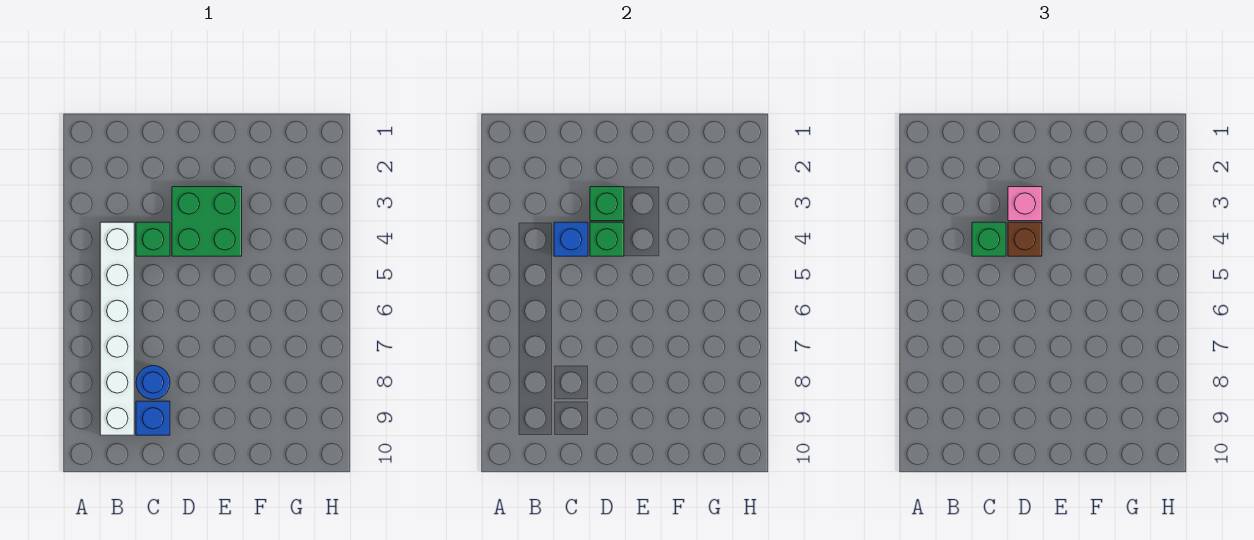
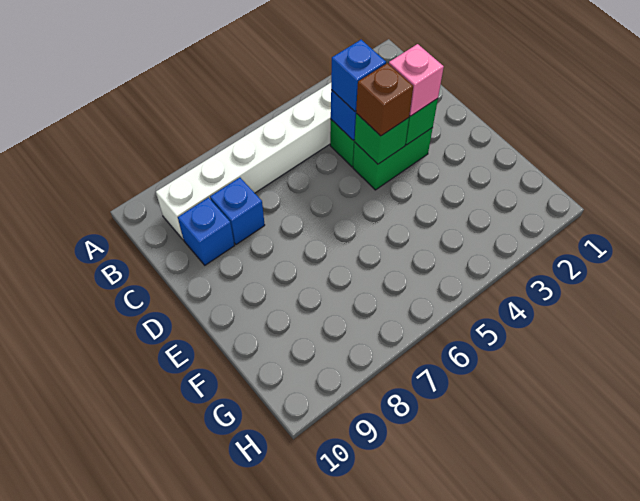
green 1x1 brick [972,222,1006,256] -> blue 1x1 brick [331,40,386,112]
blue 1x1 round brick [136,366,170,400] -> blue 1x1 brick [210,178,265,244]
green 2x2 brick [172,187,242,256] -> green 1x2 brick [353,128,433,190]

